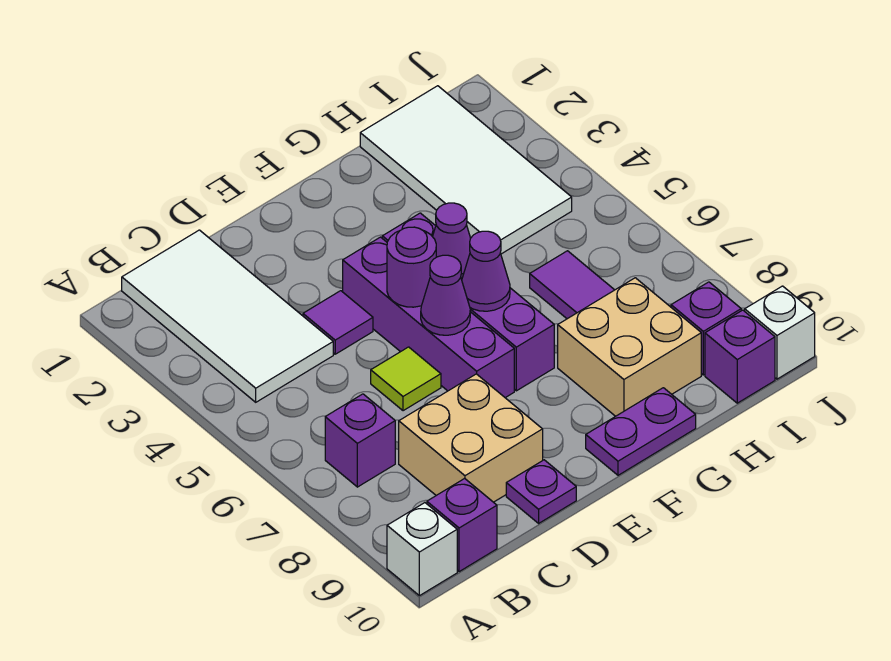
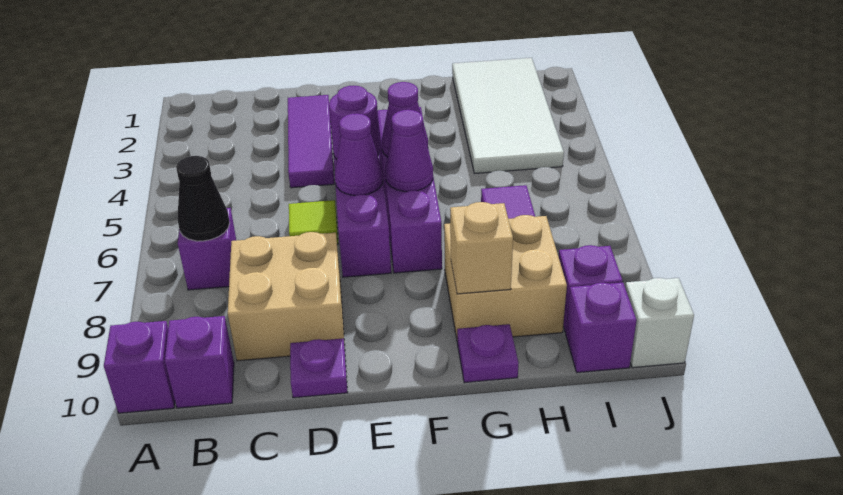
white 1x1 brick [387,503,457,596] -> purple 1x1 brick [104,321,175,413]
white 2x4 tile [122,230,333,402] -> none
none -> black 1x1 cone [176,156,230,241]
purple 1x1 tile [303,291,373,354] -> purple 1x3 tile [288,95,334,188]
purple 1x2 plate [586,388,696,475] -> purple 1x1 plate [457,324,519,383]
none -> tan 1x1 brick [450,202,513,294]

